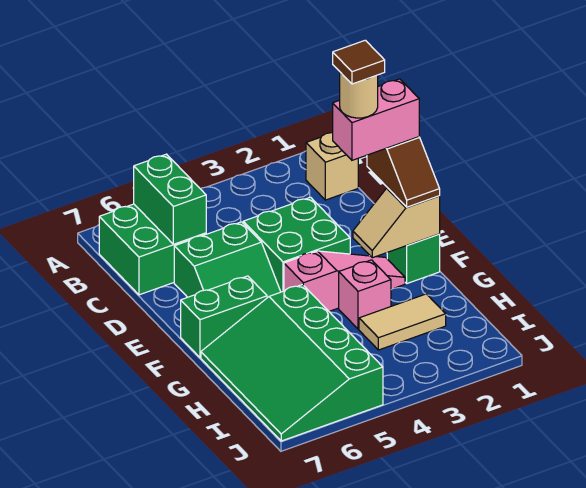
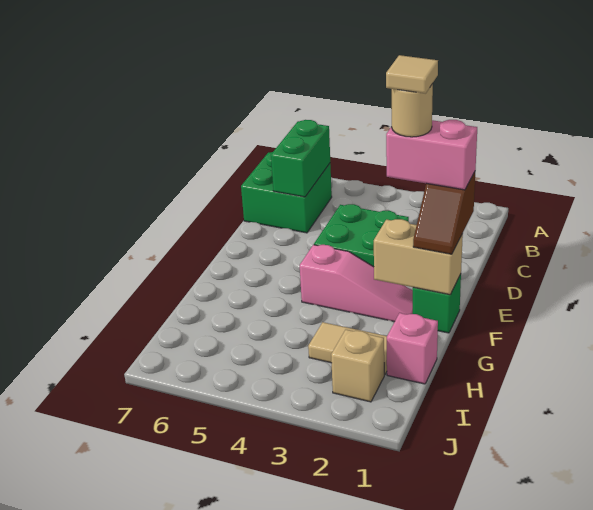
tan 1x1 brick [306,133,358,200] -> tan 1x1 brick moved to [331,330,384,402]
green 2x2 slope [174,222,281,298] -> none
brown 1x1 tile [333,40,385,84] -> tan 1x1 tile [386,55,438,94]
tan 1x2 slope [353,188,440,258] -> tan 1x2 brick [374,219,463,295]
green 1x2 brick [181,276,267,357] -> none
pink 1x1 brick [339,260,391,329] -> pink 1x1 brick moved to [387,313,438,384]
green 3x4 slope [201,285,383,441] -> none

